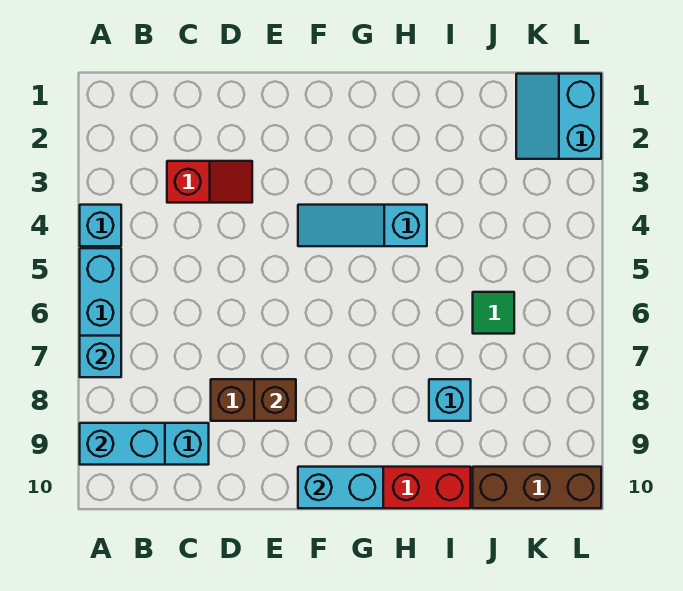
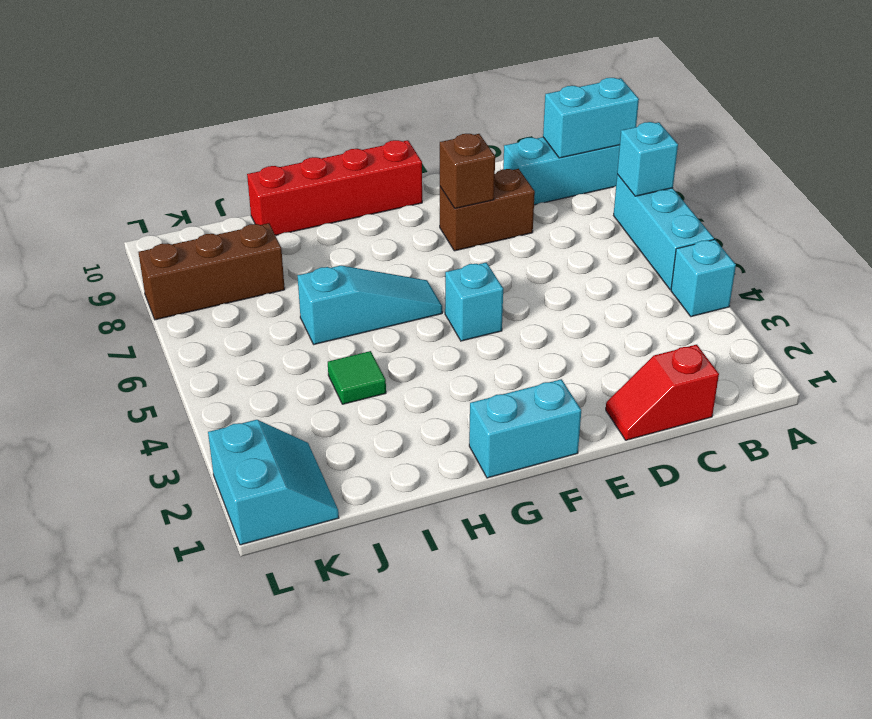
red 1x2 slope [167,161,252,203] -> red 1x2 slope moved to [606,345,719,440]
cyan 1x3 slope [298,205,427,246] -> cyan 1x3 slope moved to [298,266,442,344]
cyan 1x2 brick [298,467,383,508] -> cyan 1x2 brick moved to [469,379,581,478]
cyan 1x1 brick [429,379,471,421] -> cyan 1x1 brick moved to [445,262,503,341]
green 1x1 tile [473,292,514,334] -> green 1x1 tile moved to [328,351,386,404]
brown 1x3 brick [473,467,601,508] -> brown 1x3 brick moved to [139,223,285,320]

